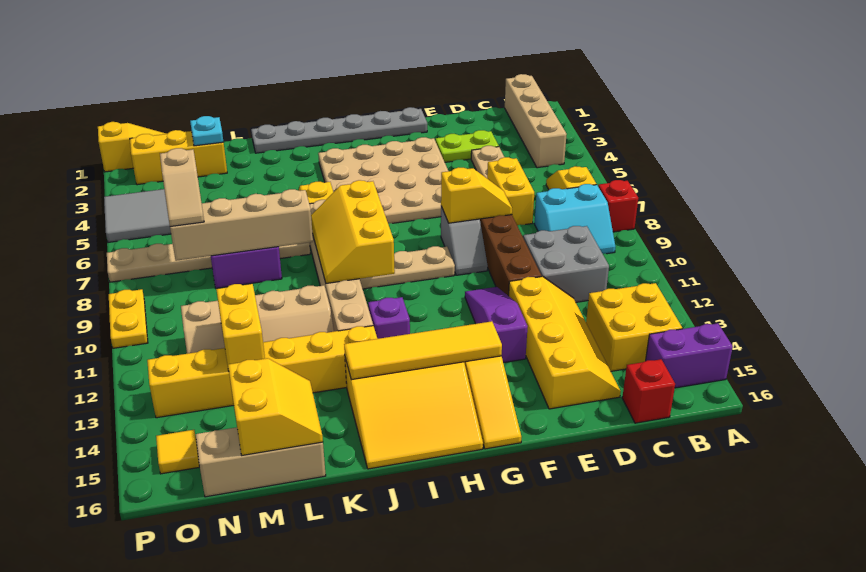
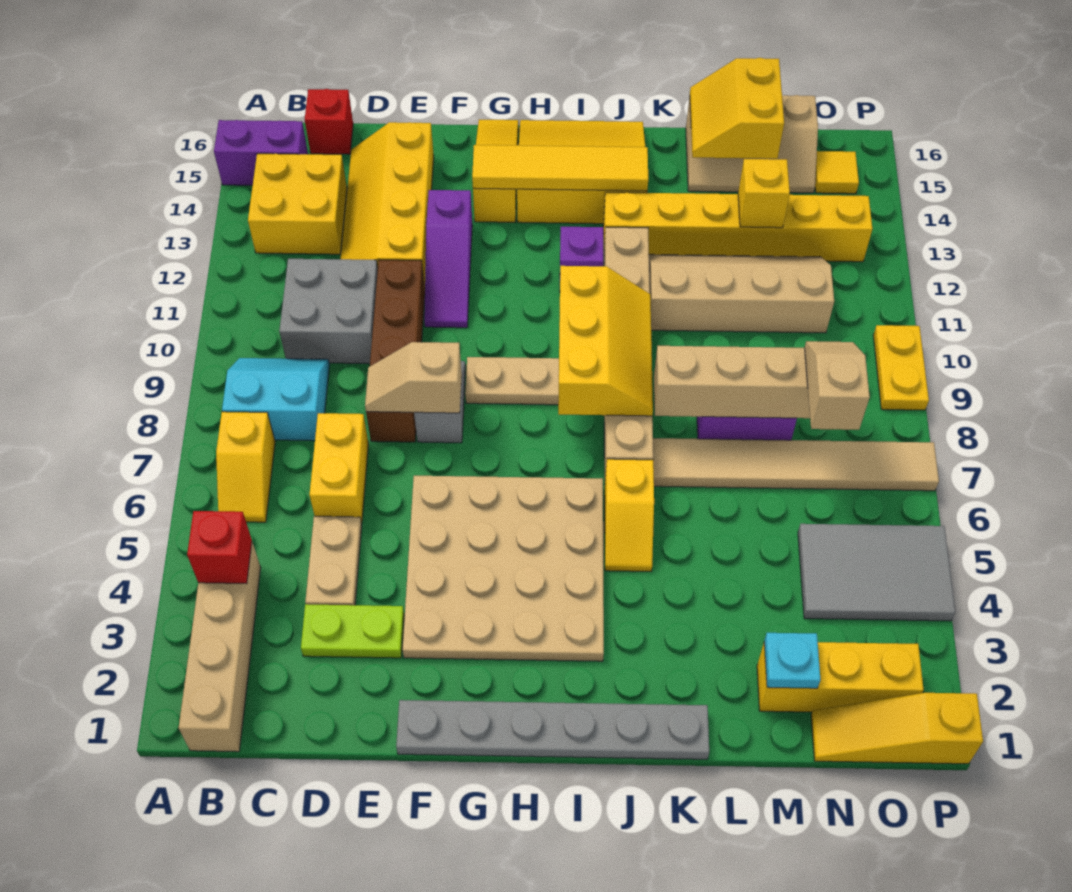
red 1x1 brick [598,180,638,232] -> red 1x1 brick moved to [187,511,252,583]
yellow 1x2 slope [441,167,512,223] -> tan 1x2 slope [365,342,462,413]
tan 1x6 plate [107,243,310,282] -> tan 1x6 tile [653,438,939,491]
yellow 1x2 brick [216,284,265,371] -> yellow 1x1 brick [738,159,790,228]

